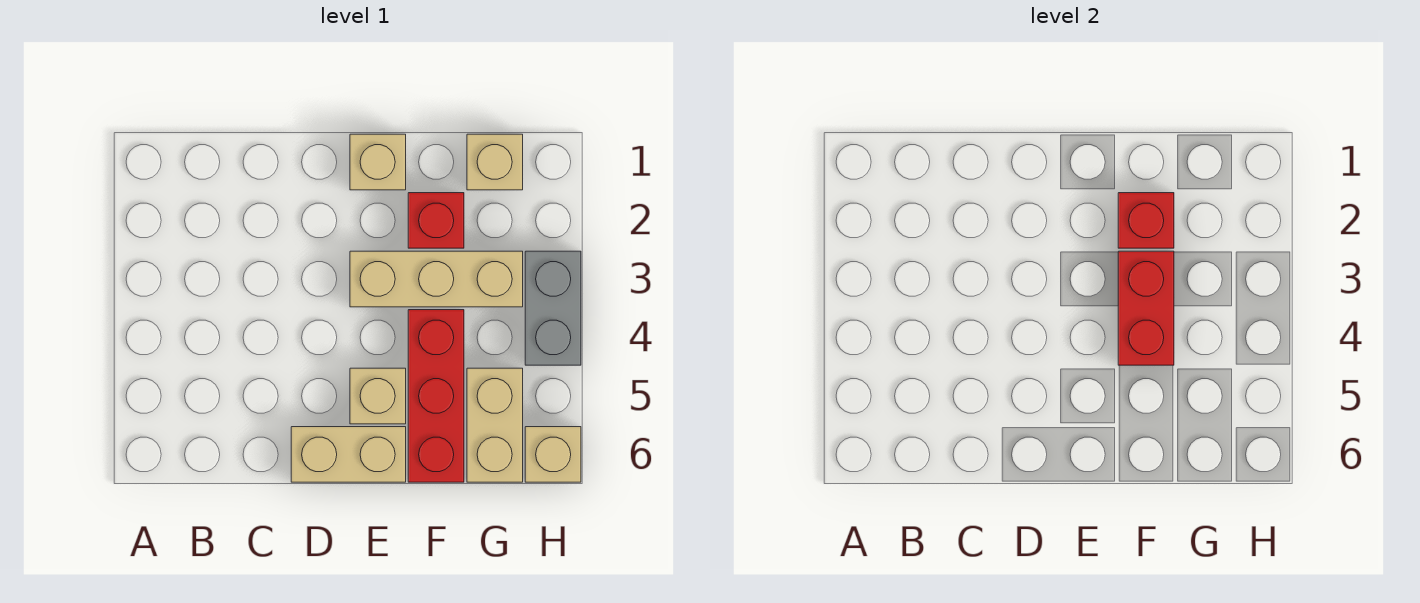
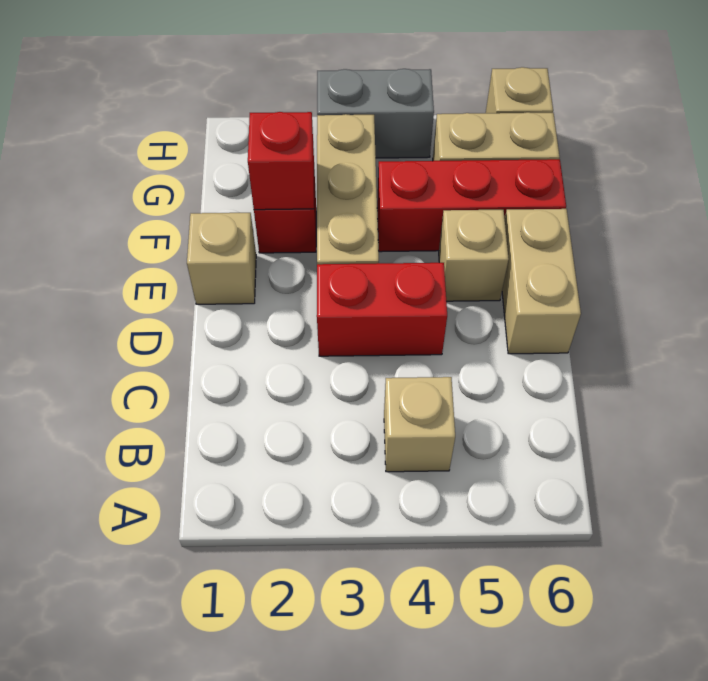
red 1x2 brick [1118,251,1174,365] -> red 1x2 brick moved to [317,263,447,356]
tan 1x1 brick [467,134,523,190] -> tan 1x1 brick moved to [384,377,455,472]

